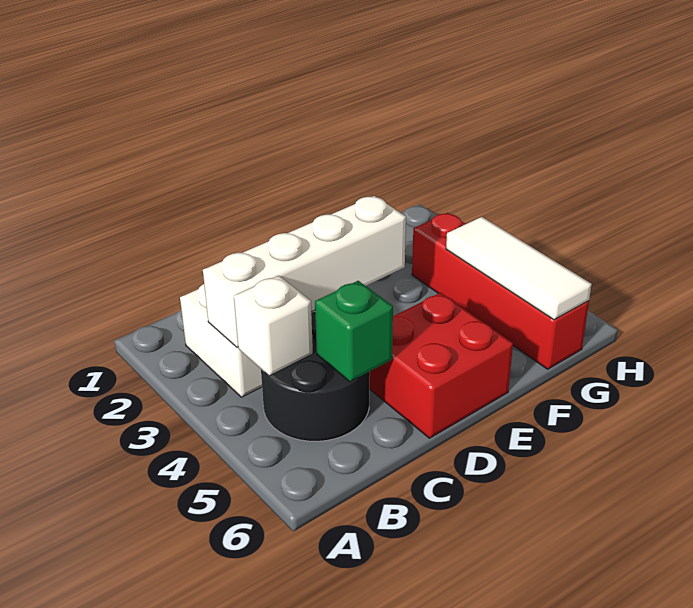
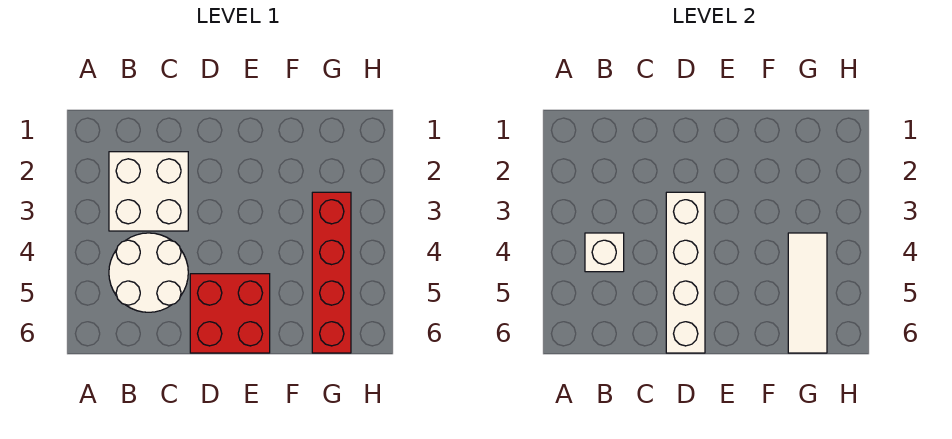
white 1x4 brick [203,196,406,347] -> white 1x4 brick turned to [666,192,705,353]
black 2x2 round brick [261,312,370,441] -> white 2x2 round brick [109,233,188,312]
green 1x1 brick [315,281,393,382] -> none

